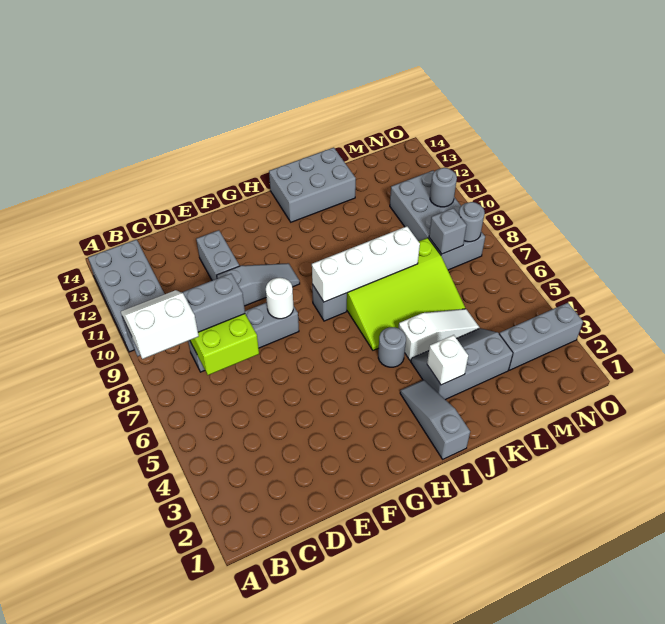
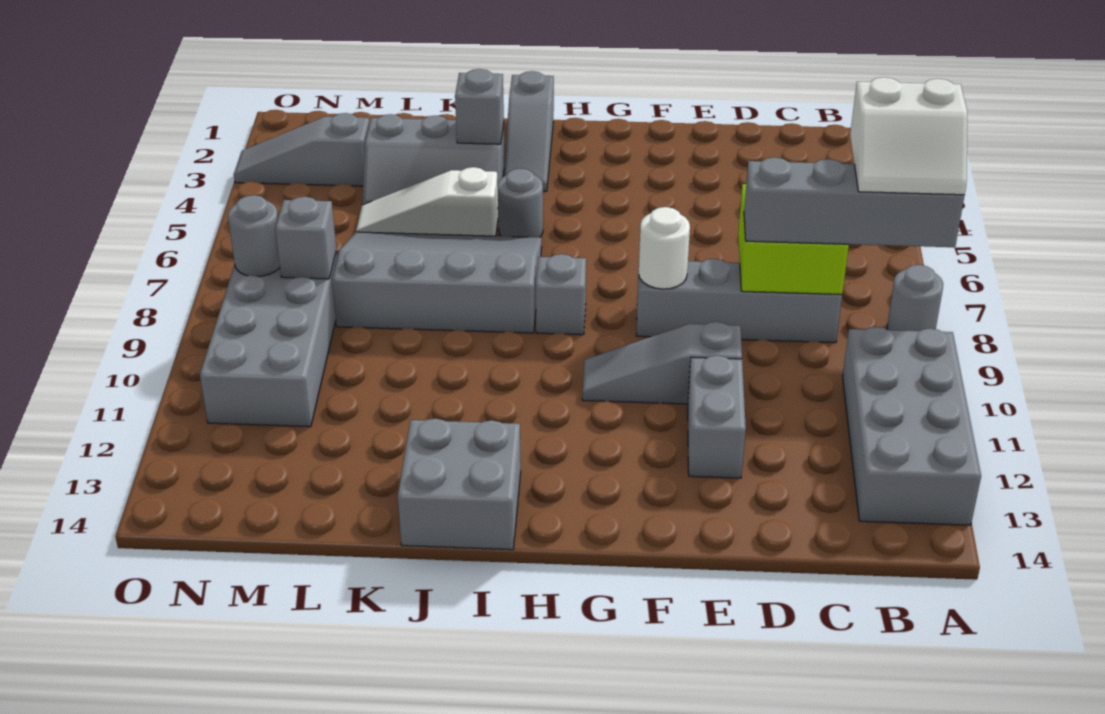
white 1x4 brick [312,226,420,302] -> none
lime 3x4 slope [347,238,465,350] -> grey 3x4 slope [332,232,542,333]
grey 2x3 brick [269,148,356,222] -> grey 2x2 brick [398,418,521,550]
white 1x1 brick [427,335,468,385] -> grey 1x1 brick [455,69,504,144]
grey 1x3 brick [499,303,583,370] -> grey 1x3 slope [234,113,369,186]
grey 1x1 round brick [430,168,457,207] -> grey 1x1 round brick moved to [887,265,943,331]

